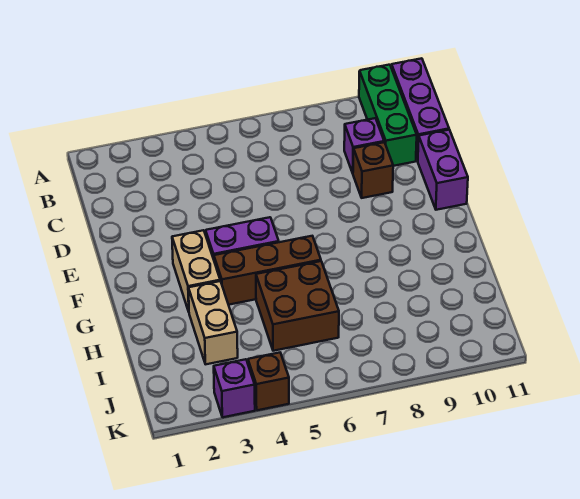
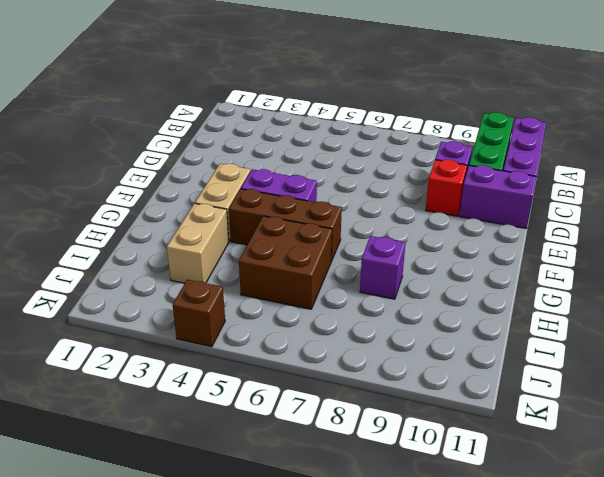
brown 1x1 brick [353,142,393,198] -> red 1x1 brick [426,160,467,216]
purple 1x2 brick [418,130,468,210] -> purple 1x2 brick turned to [459,165,537,228]
purple 1x1 brick [214,359,255,417] -> purple 1x1 brick moved to [360,236,405,299]

